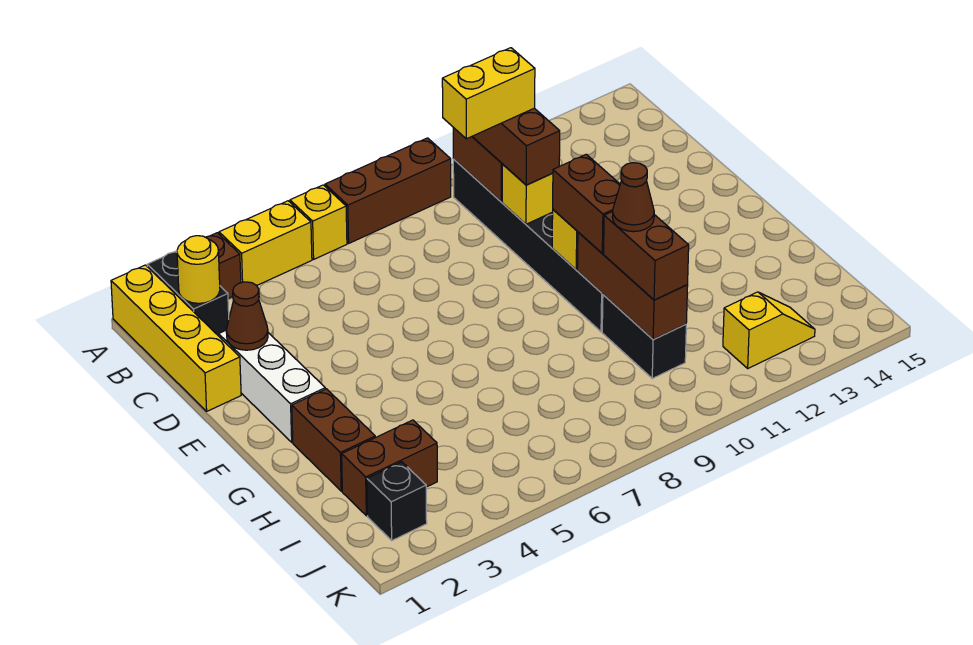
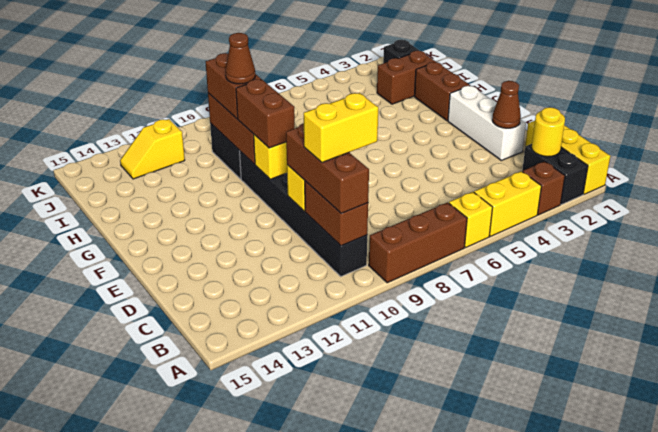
yellow 1x4 brick [111,265,241,411] -> yellow 1x3 brick [525,121,610,194]

